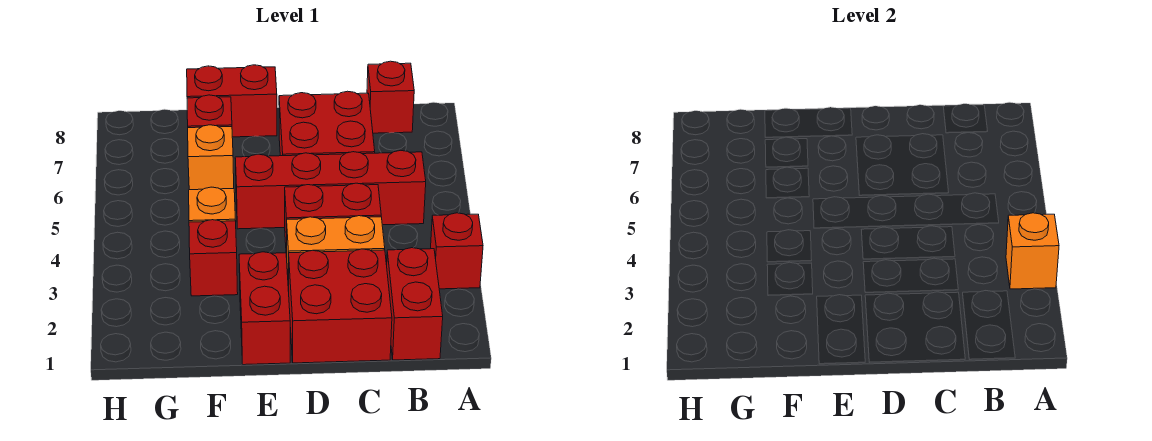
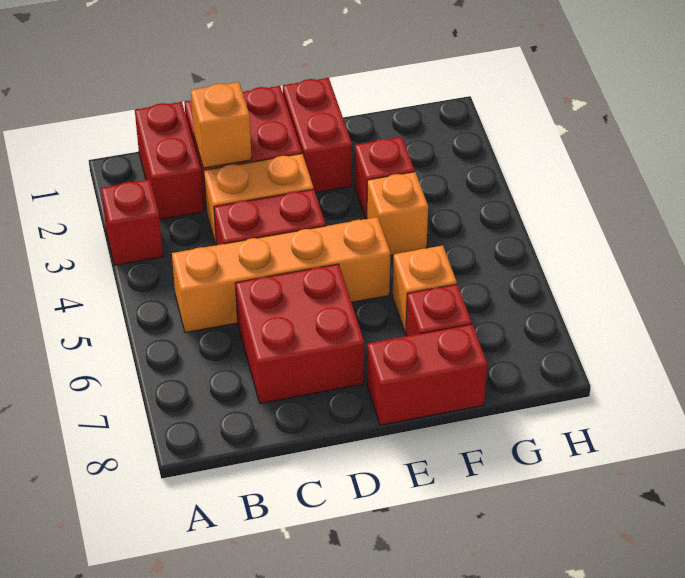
orange 1x1 brick [1006,213,1059,289] -> orange 1x1 brick moved to [191,82,252,168]
red 1x4 brick [235,150,426,229] -> orange 1x4 brick [172,217,390,332]
red 1x1 brick [367,61,414,133] -> none

